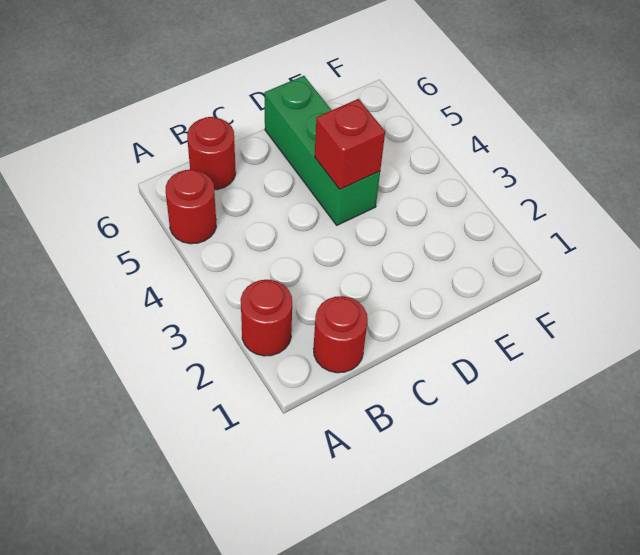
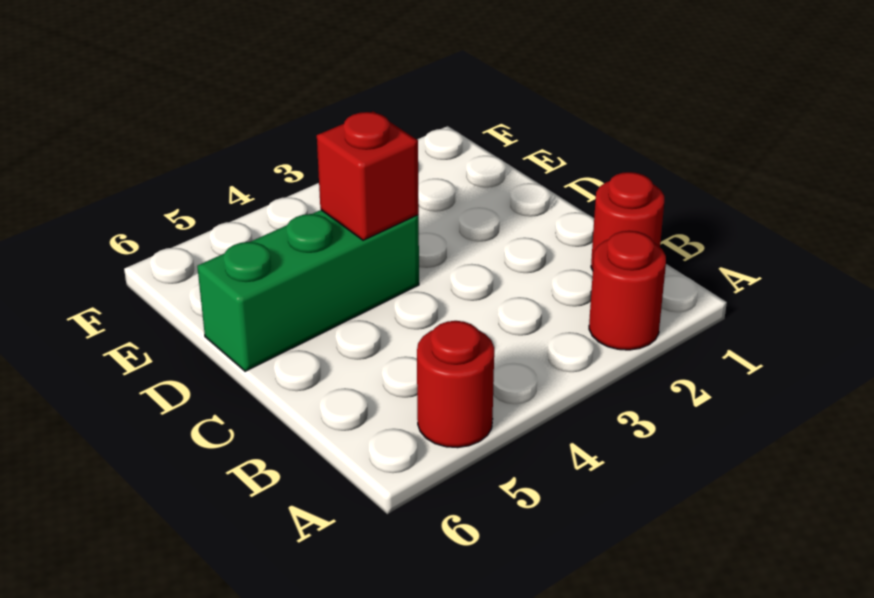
red 1x1 round brick [187,117,236,190] -> none

